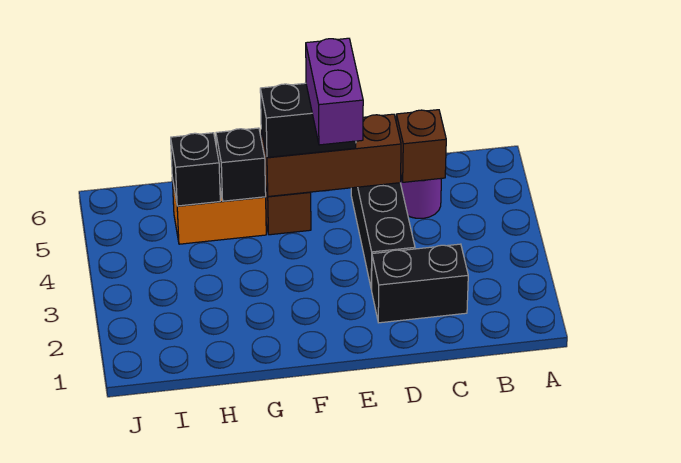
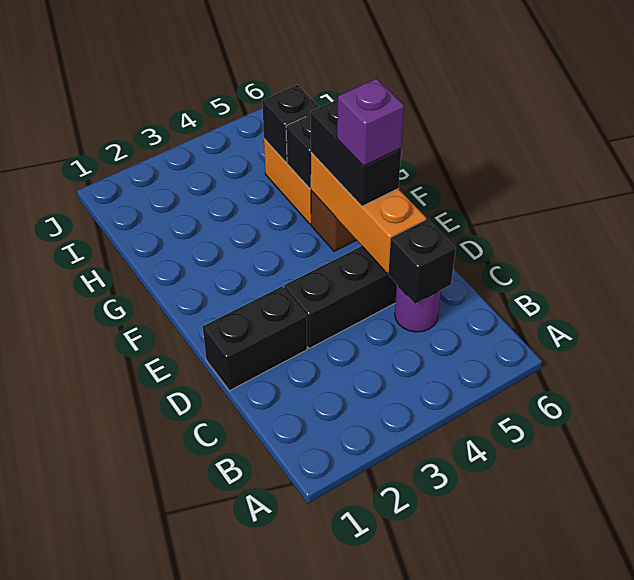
black 1x2 brick [372,244,468,323] -> black 1x2 brick turned to [203,287,307,391]
brown 1x1 brick [396,110,446,182] -> black 1x1 brick [388,219,456,304]
brown 1x3 brick [261,114,401,196] -> orange 1x3 brick [311,153,426,274]
purple 1x2 brick [306,38,363,145] -> purple 1x1 brick [337,78,404,166]

